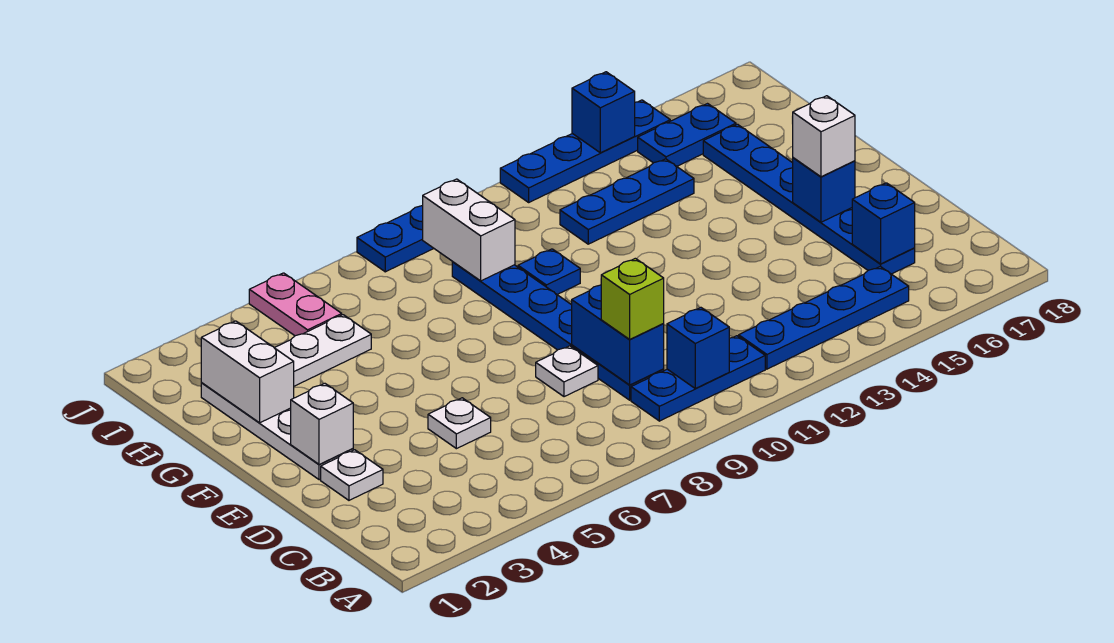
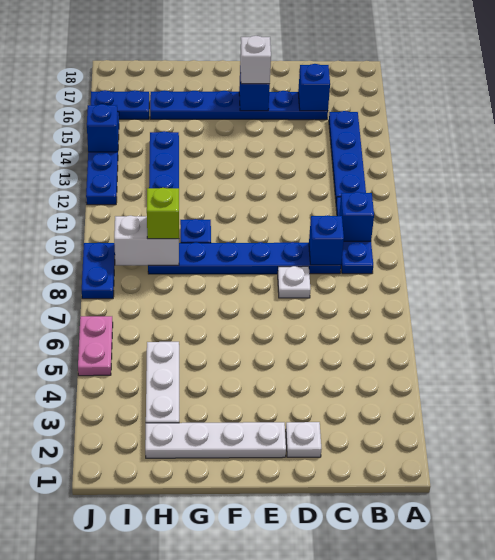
blue 1x2 brick [572,285,664,385] -> blue 1x1 brick [309,215,344,265]
lime 1x1 brick [601,258,664,340] -> lime 1x1 brick moved to [147,188,179,239]
white 1x1 plate [428,398,491,449] -> none
white 1x1 brick [291,384,353,464] -> none
white 1x2 brick [201,321,294,423] -> none
pink 1x2 plate [249,273,342,336] -> pink 1x2 plate turned to [78,316,113,376]
blue 1x2 plate [638,104,736,166] -> blue 1x2 plate turned to [91,90,149,119]

